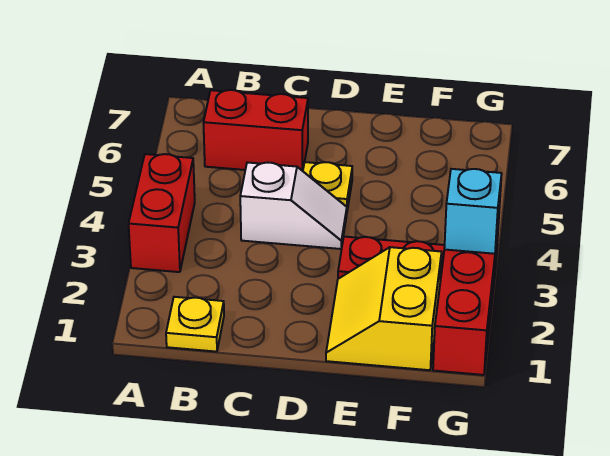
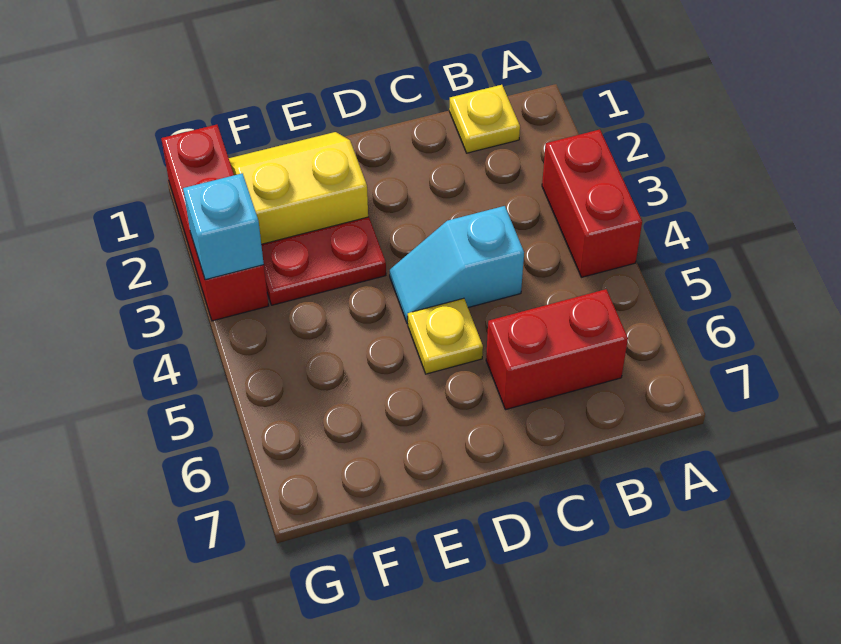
white 1x2 slope [240,162,347,249] -> cyan 1x2 slope [390,206,524,324]
yellow 2x2 slope [326,247,442,370] -> yellow 2x2 slope turned to [229,132,368,244]

